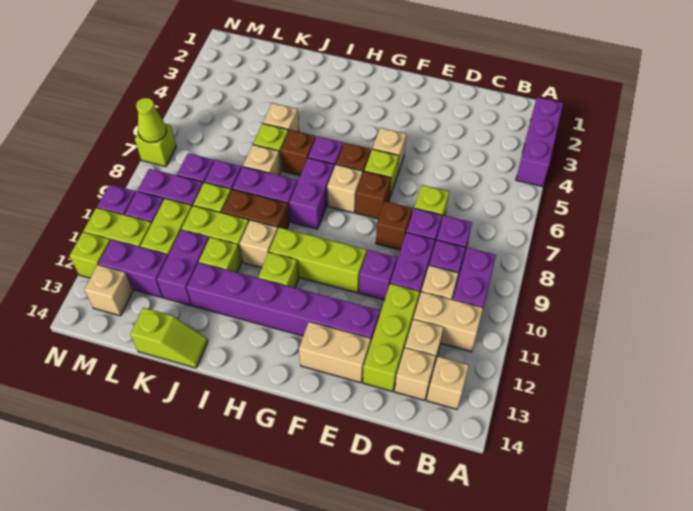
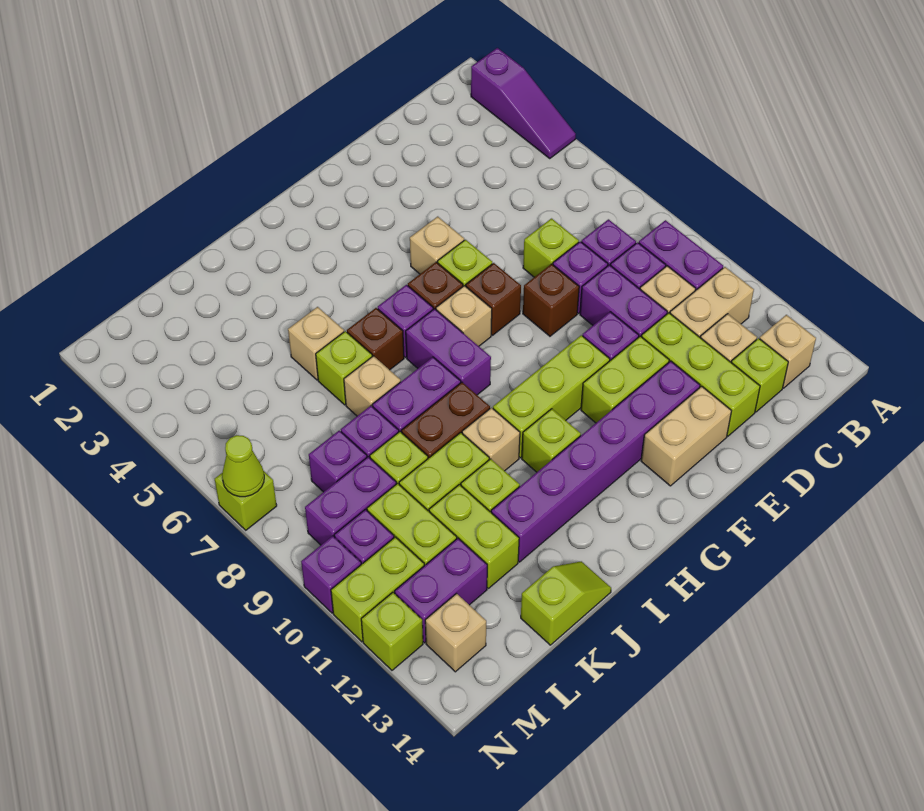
purple 1x3 brick [516,97,563,186] -> purple 1x3 slope [471,48,576,158]
tan 1x1 brick [395,348,436,400] -> lime 1x1 brick [731,338,788,412]
none -> lime 1x2 brick [581,336,669,423]
purple 1x2 brick [157,230,209,305] -> lime 1x2 brick [429,485,519,588]

